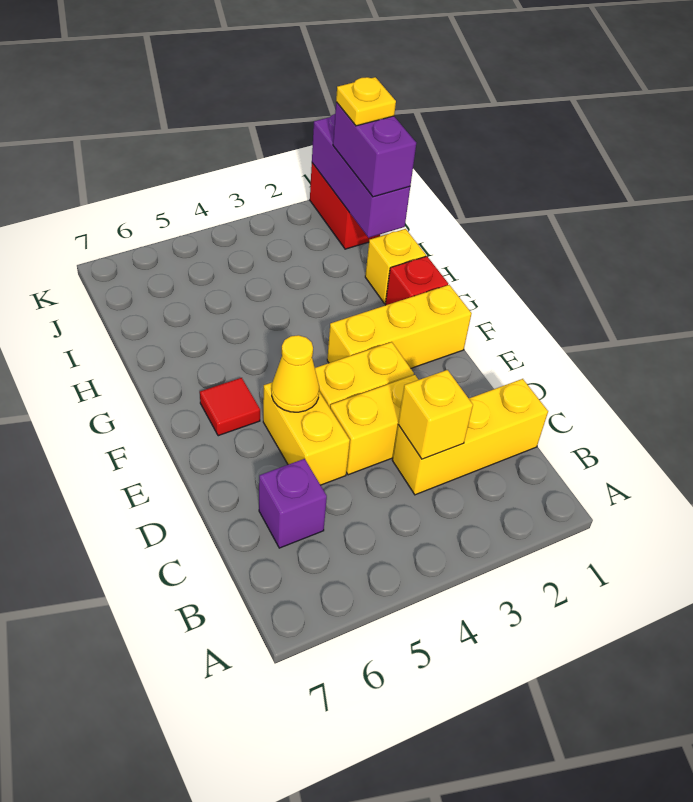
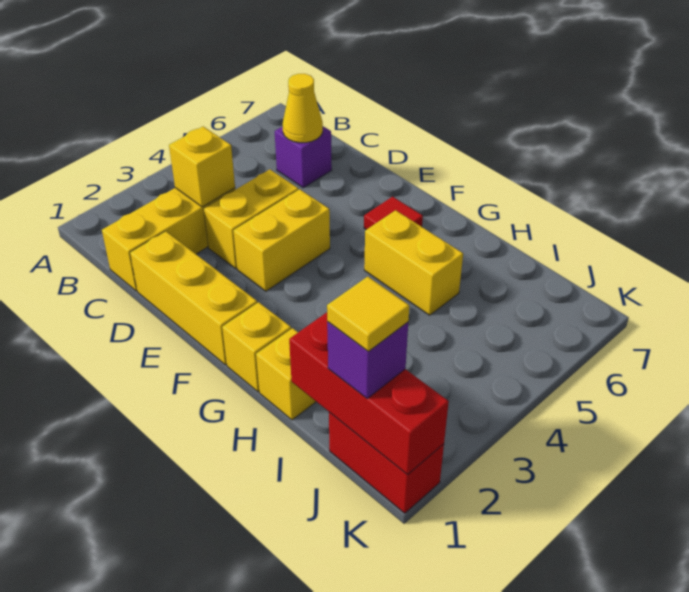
yellow 1x2 brick [263,383,350,485] -> yellow 1x2 brick moved to [364,210,463,315]
yellow 1x1 cone [272,335,319,412] -> yellow 1x1 cone moved to [283,74,323,143]
yellow 1x3 brick [327,285,472,368] -> yellow 1x3 brick turned to [130,231,257,365]
red 1x1 brick [385,256,448,305] -> yellow 1x1 brick [222,302,291,392]
purple 1x3 brick [312,114,410,238] -> red 1x3 brick [289,312,449,475]
purple 1x2 brick [333,102,416,197] -> purple 1x1 brick [327,322,408,398]
yellow 1x1 plate [336,77,396,126] -> yellow 1x1 tile [327,277,409,352]

